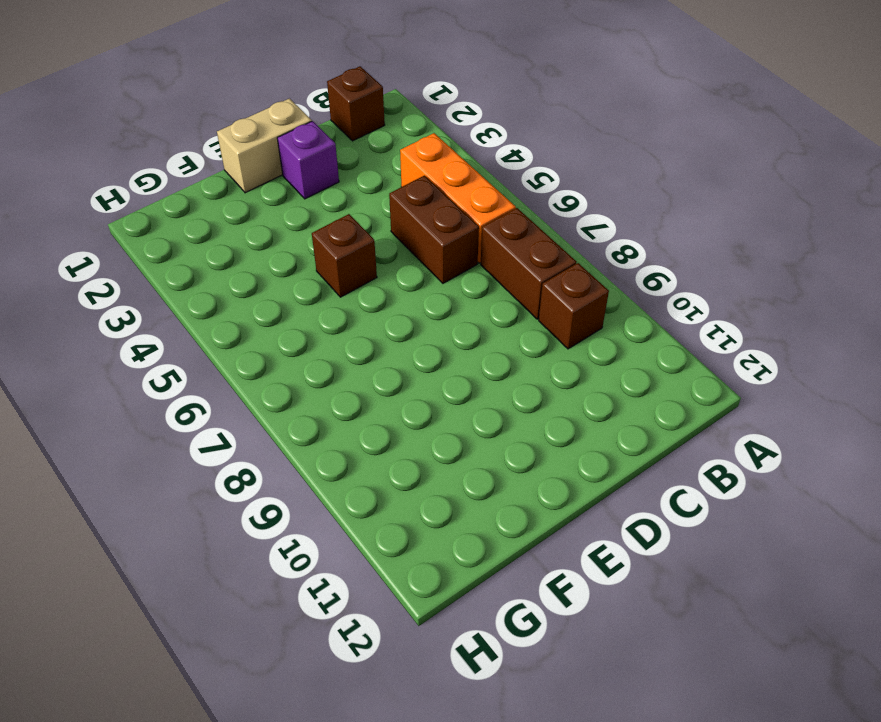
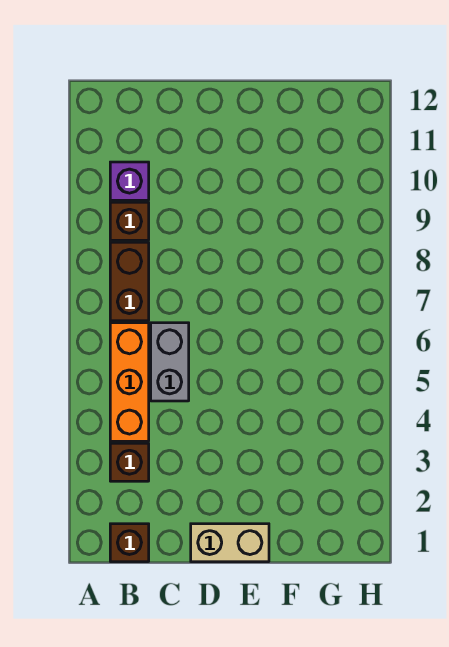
brown 1x2 brick [389,176,479,283] -> grey 1x2 brick [151,323,189,401]
purple 1x1 brick [277,121,339,199] -> purple 1x1 brick moved to [110,162,149,200]
brown 1x1 brick [312,214,377,297] -> brown 1x1 brick moved to [110,443,149,481]

